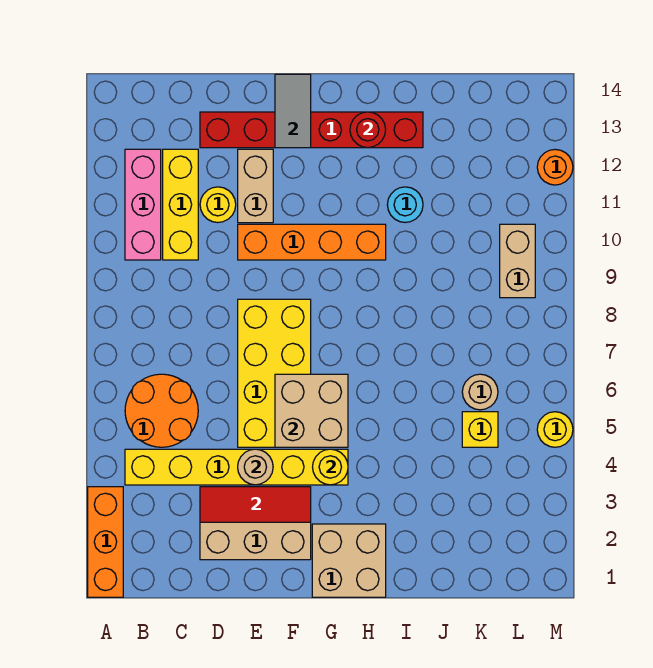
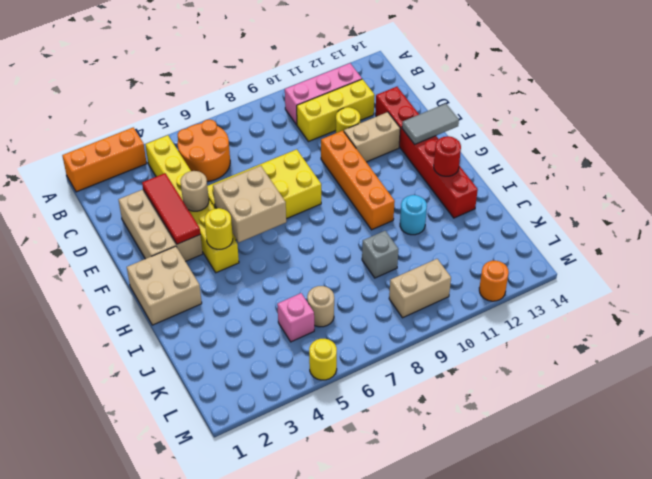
none -> grey 1x1 brick [362,231,398,278]
yellow 1x1 brick [462,412,498,447] -> pink 1x1 brick [277,293,314,342]

